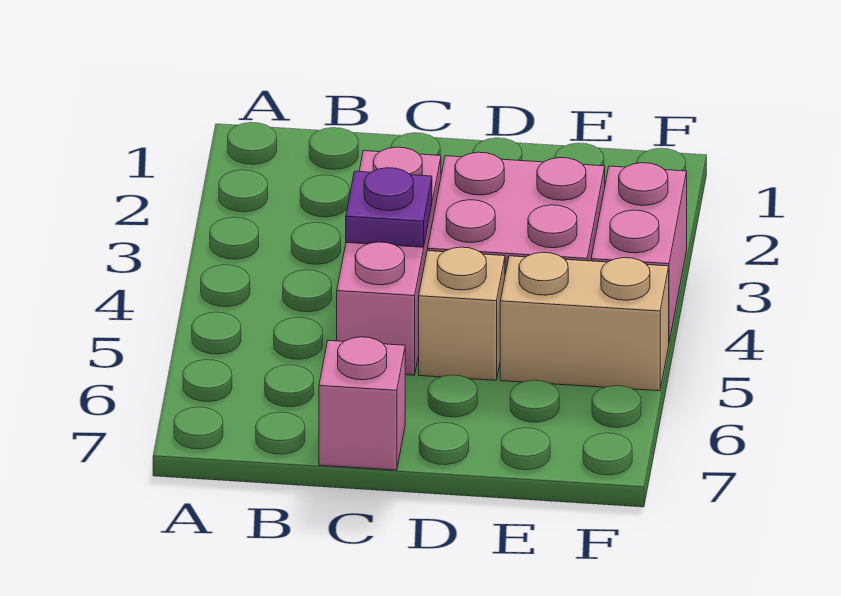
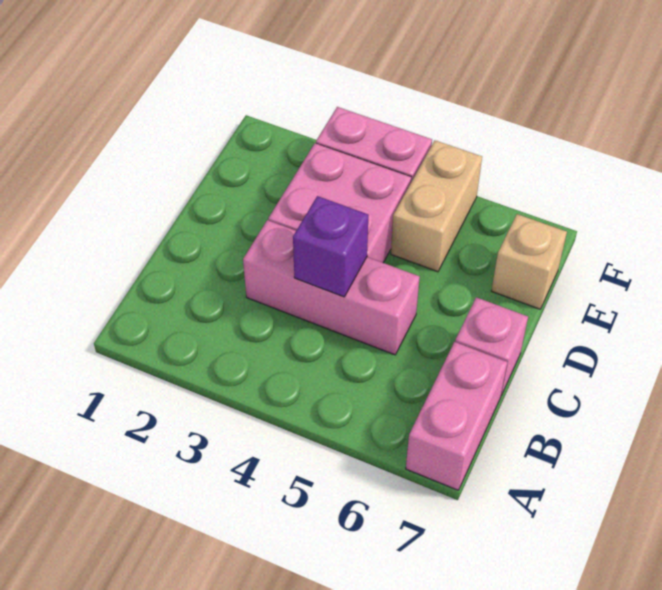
none -> pink 1x2 brick [406,342,507,490]
purple 1x1 plate [346,168,432,247] -> purple 1x1 brick [293,196,369,297]
tan 1x1 brick [419,247,505,380] -> tan 1x1 brick moved to [491,214,567,309]

